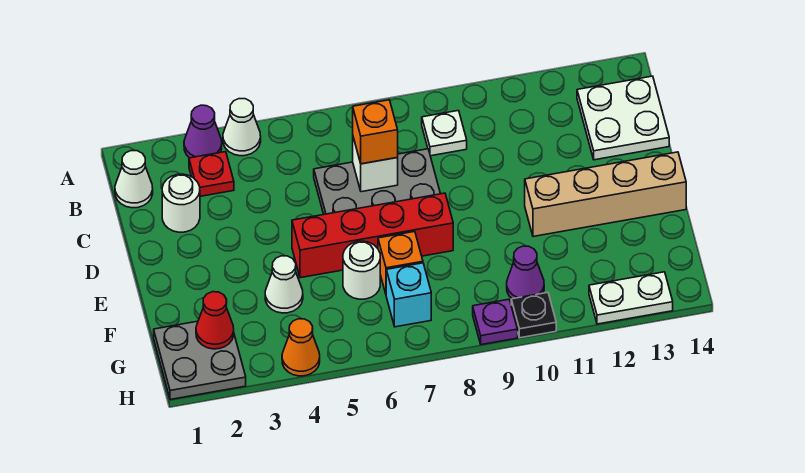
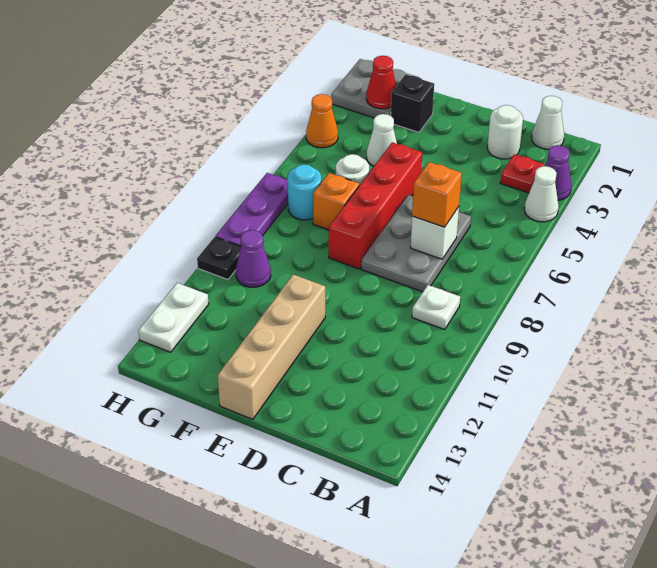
white 2x2 plate [577,76,669,160] -> none
none -> black 1x1 brick [391,74,434,132]
cyan 1x1 brick [386,263,431,327] -> cyan 1x1 round brick [287,164,321,220]
purple 1x1 plate [473,299,518,345] -> purple 1x3 plate [215,173,288,246]

